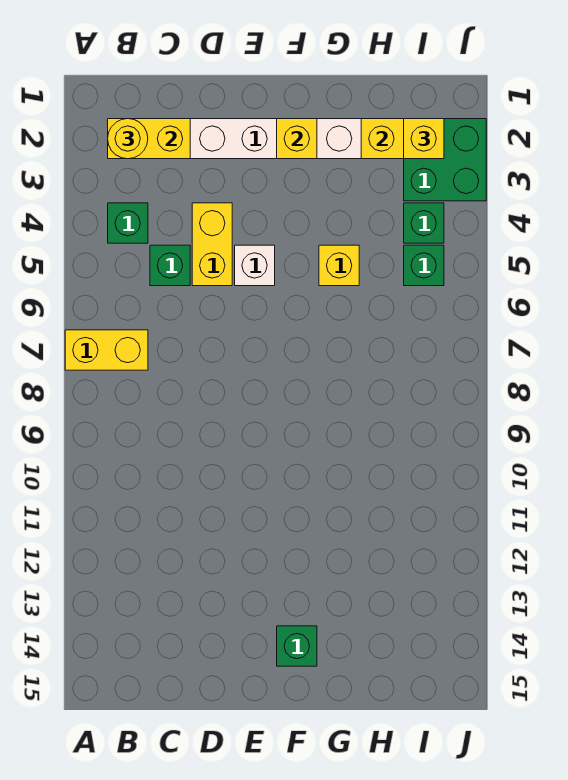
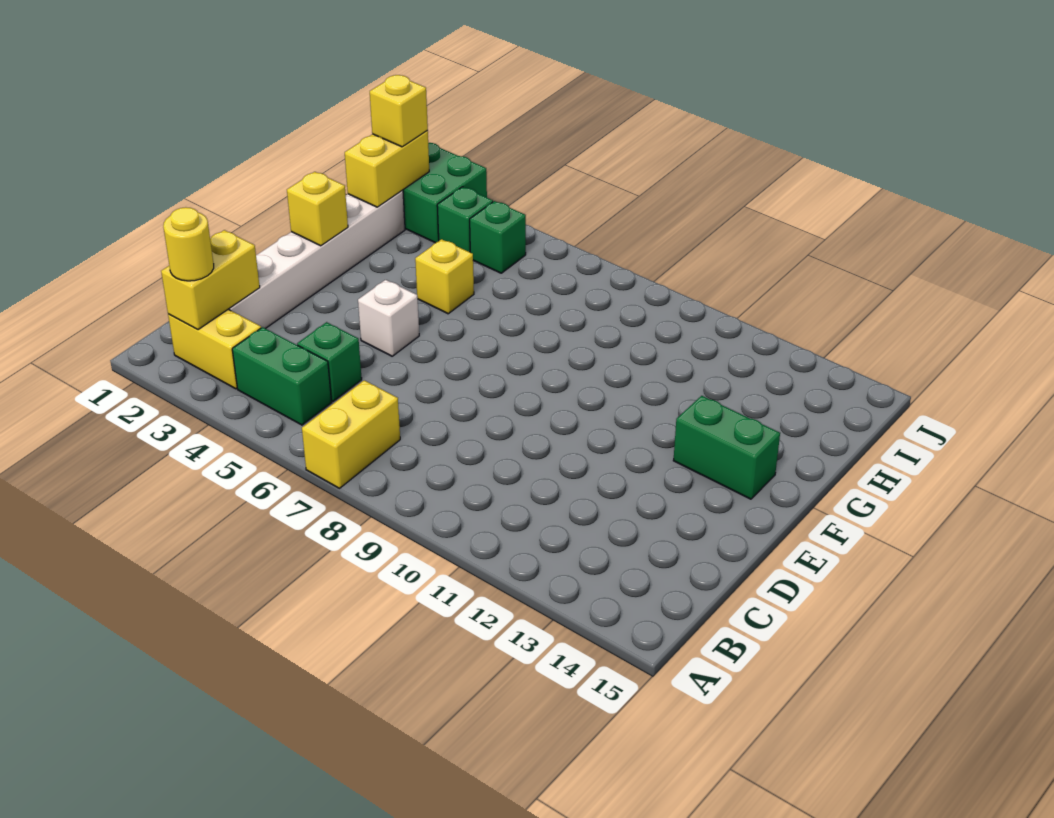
green 1x1 brick [108,203,148,243] -> green 1x2 brick [232,327,332,425]
yellow 1x2 brick [192,203,232,286] -> yellow 1x2 brick moved to [168,309,261,389]
green 1x1 brick [277,626,317,666] -> green 1x2 brick [673,396,780,499]

